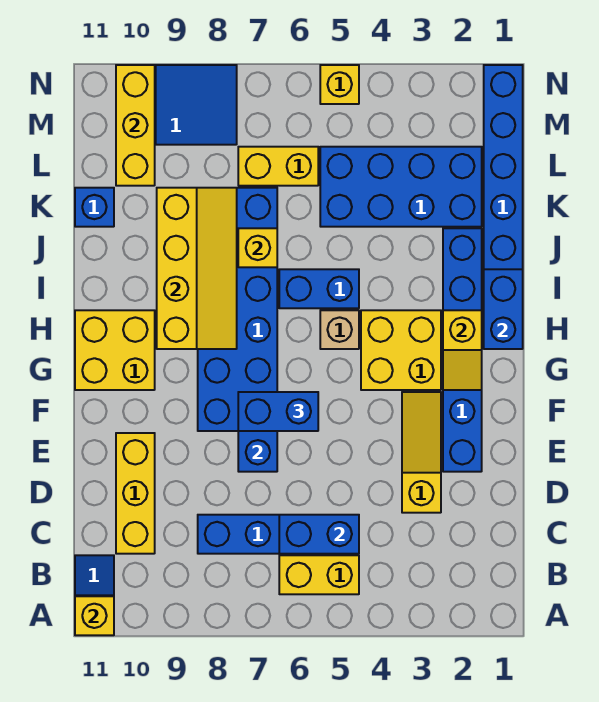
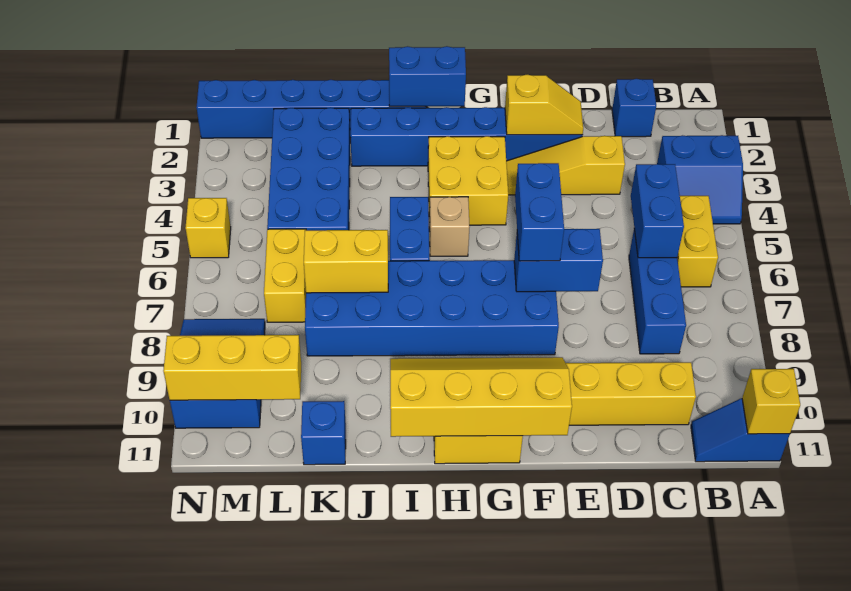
none -> blue 2x2 slope [657,135,743,224]
none -> blue 1x1 brick [612,79,656,137]
yellow 1x2 slope [443,310,482,390] -> yellow 1x2 slope moved to [505,75,583,135]
yellow 2x4 slope [157,188,237,349] -> yellow 2x4 slope moved to [390,357,572,437]
yellow 1x1 brick [238,228,277,267] -> yellow 1x2 brick [304,230,388,293]

